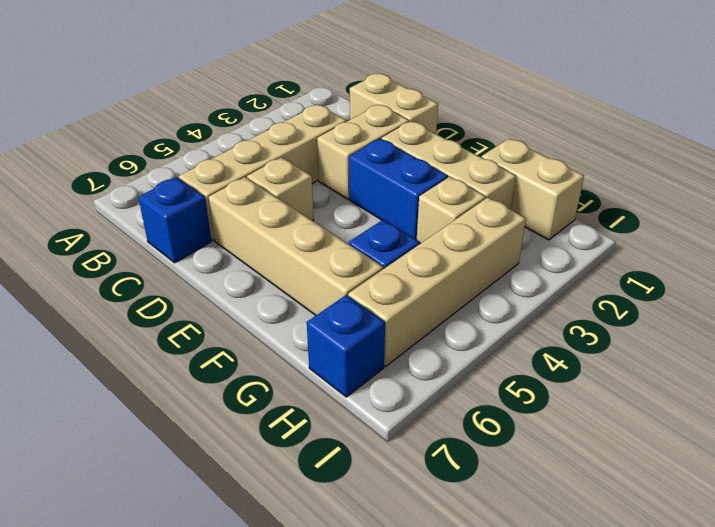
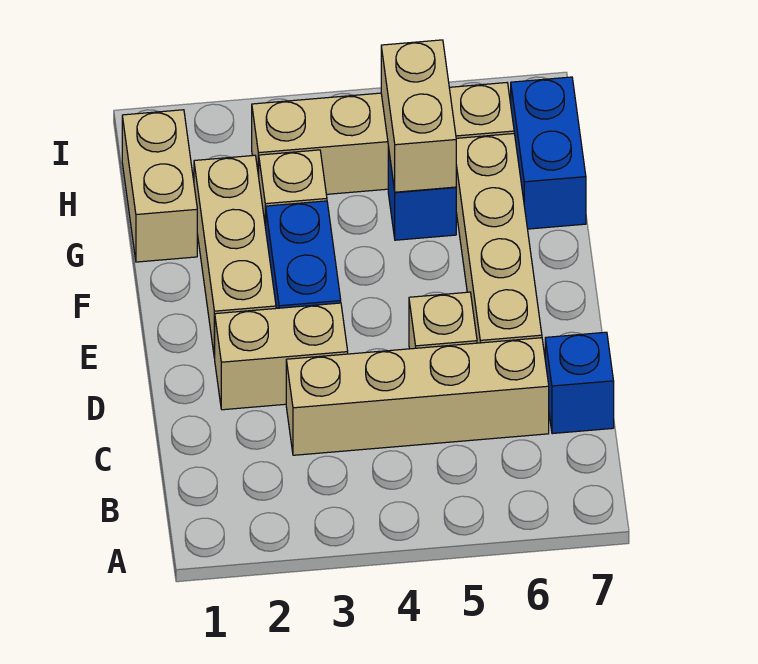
tan 1x2 brick [350,74,438,134] -> tan 1x2 brick moved to [381,40,456,192]
blue 1x1 brick [307,295,385,397] -> blue 1x2 brick [511,77,586,229]

